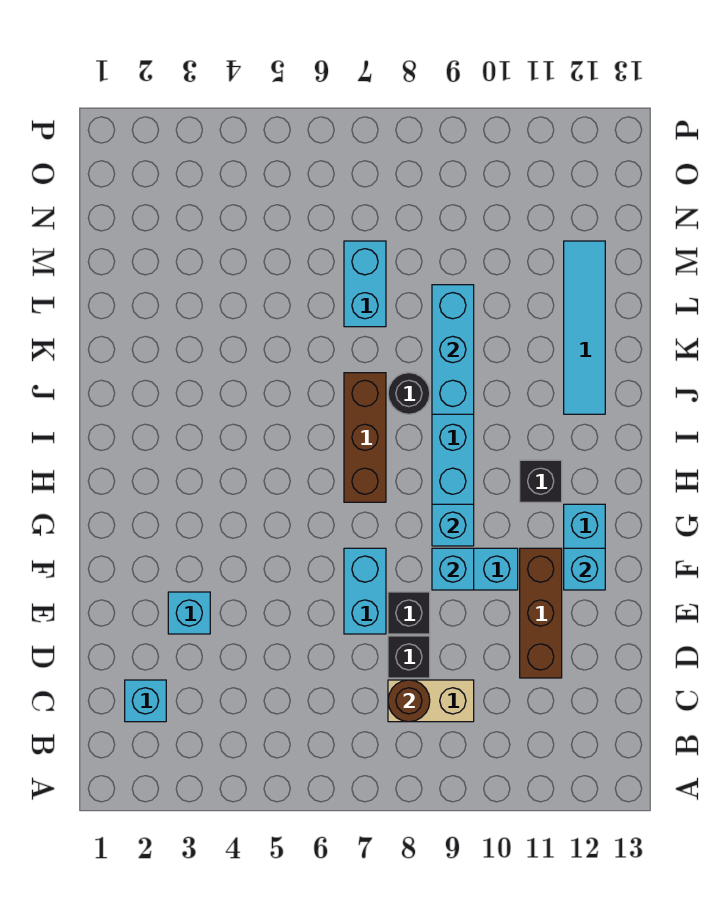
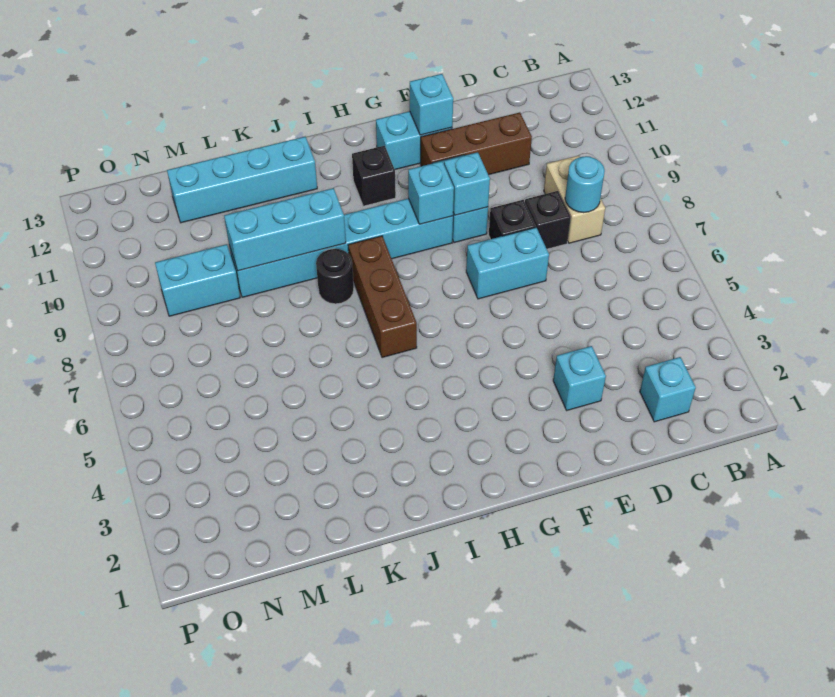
brown 1x1 round brick [388,680,430,722] -> cyan 1x1 round brick [565,156,605,213]
brown 1x3 brick [344,373,386,502] -> brown 1x3 brick turned to [348,236,417,358]
cyan 1x4 tile [564,241,605,414] -> cyan 1x4 brick [167,137,317,223]
cyan 1x2 brick [344,241,386,327] -> cyan 1x2 brick moved to [155,244,240,316]

